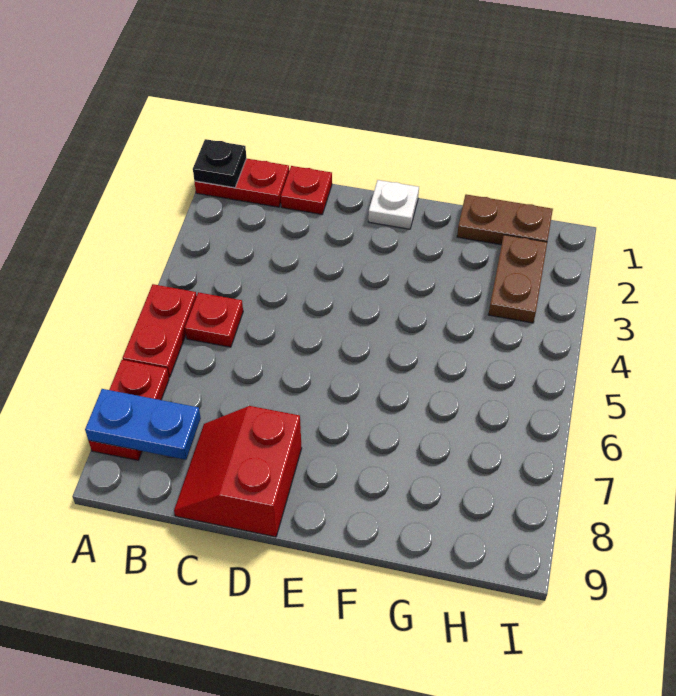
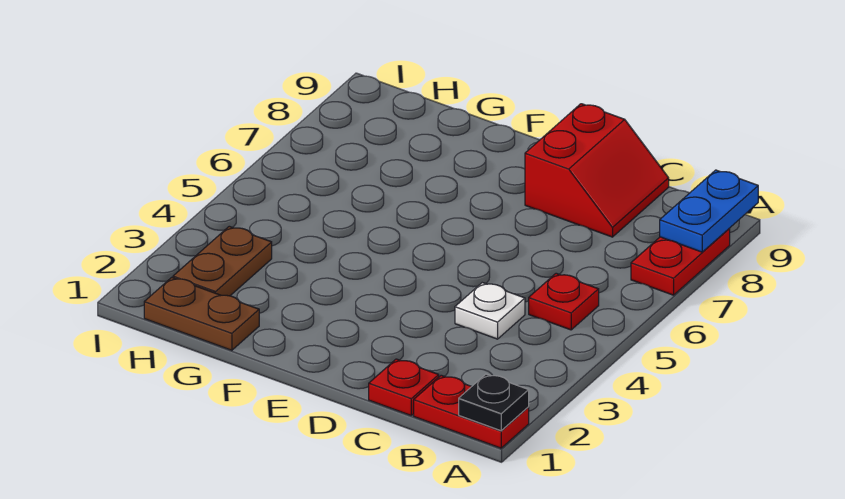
red 1x2 plate [122,284,197,377] -> none
blue 1x2 plate [85,389,201,460] -> blue 1x2 plate turned to [660,170,758,252]
white 1x1 plate [368,180,419,229] -> white 1x1 plate moved to [455,283,525,339]

